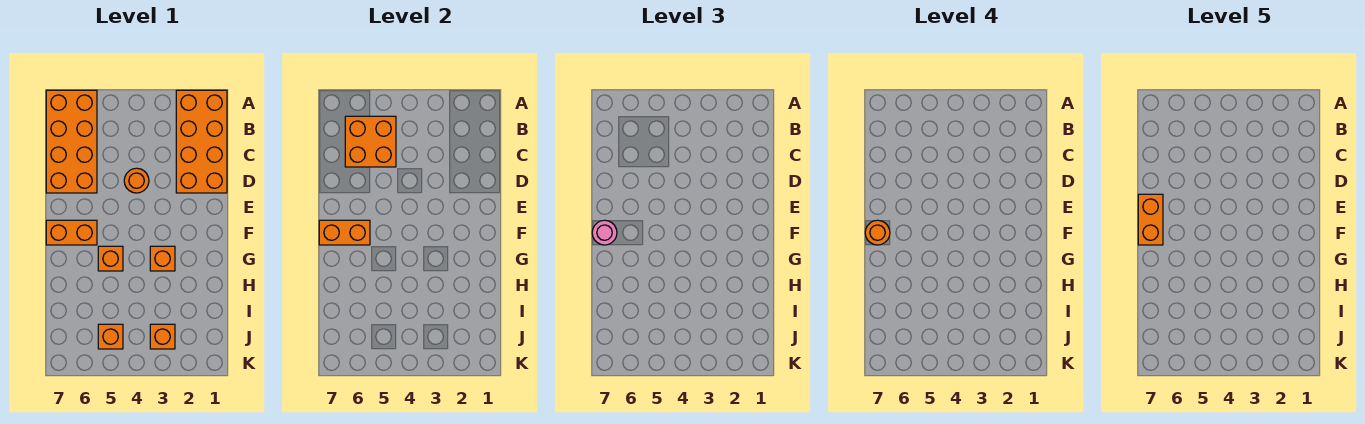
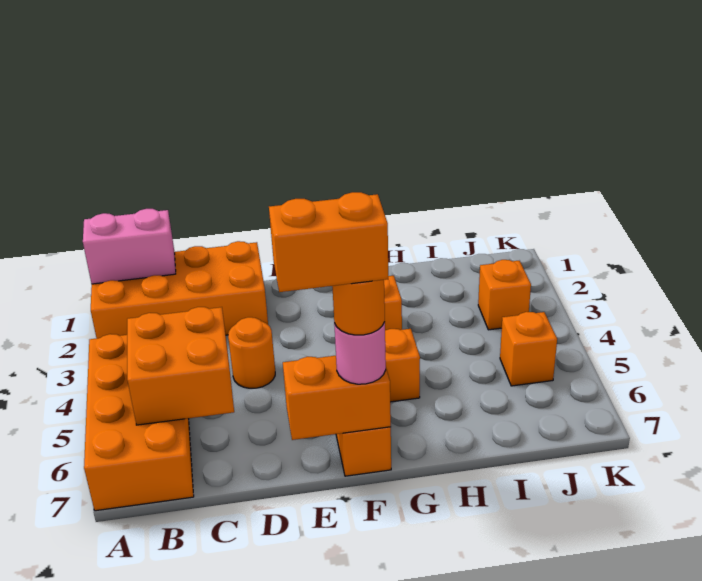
none -> pink 1x2 brick [83,209,176,284]
orange 2x4 brick [46,90,97,193] -> orange 2x4 brick turned to [84,334,194,511]
orange 1x2 brick [319,220,370,245] -> orange 1x2 brick turned to [283,356,391,440]

